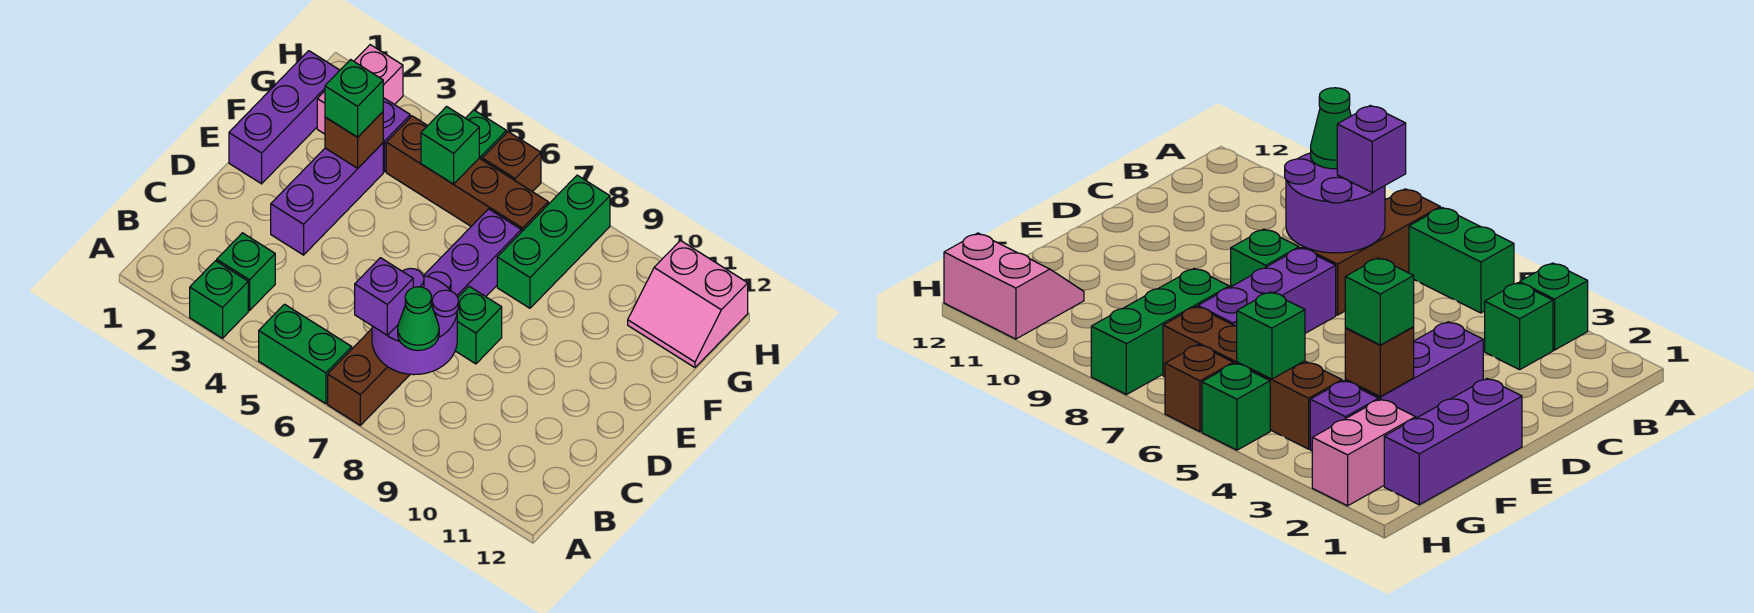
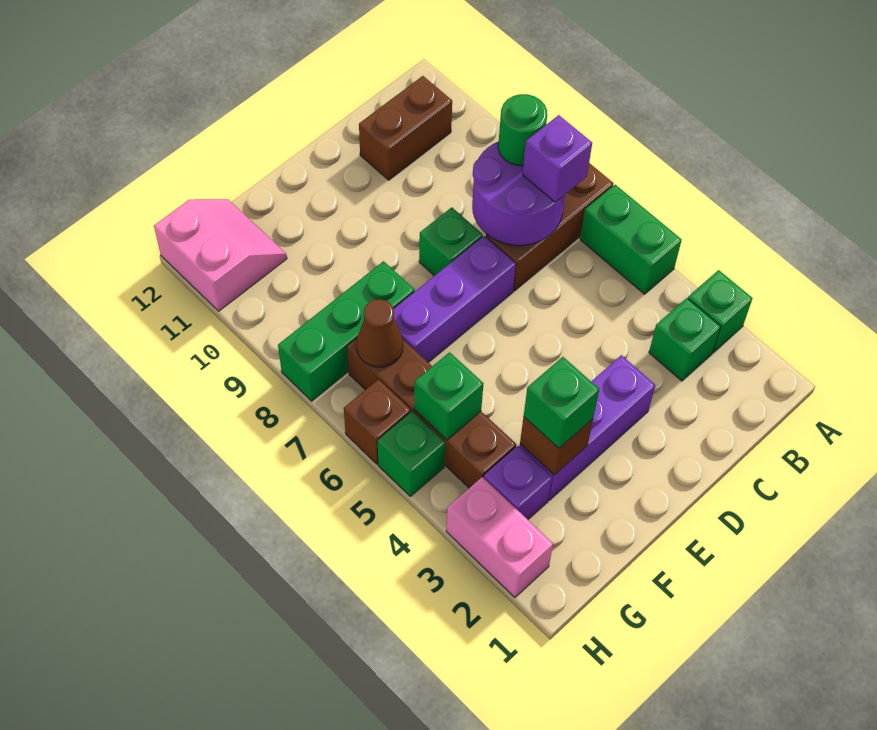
green 1x1 cone [398,287,439,351] -> green 1x1 round brick [498,94,547,166]
none -> brown 1x2 brick [359,76,452,180]
purple 1x3 brick [229,51,340,184] -> none
pink 1x2 brick [317,45,403,134] -> pink 1x2 brick turned to [446,477,553,597]
none -> brown 1x1 cone [356,299,403,367]

